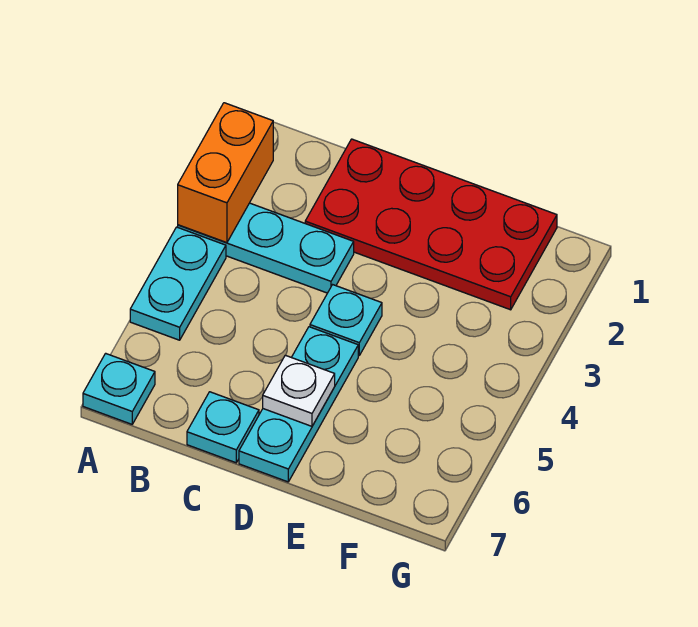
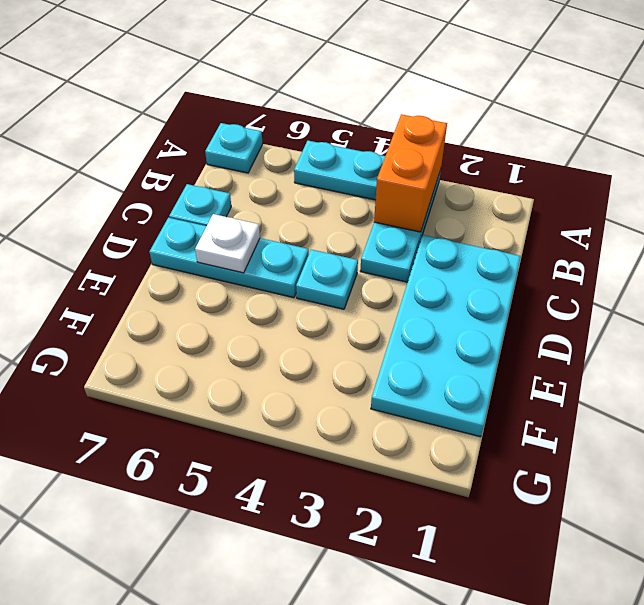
orange 1x2 brick [178,103,273,243] -> orange 1x2 brick turned to [374,114,447,232]
red 2x4 plate [305,139,557,310] -> cyan 2x4 plate [371,235,521,437]

